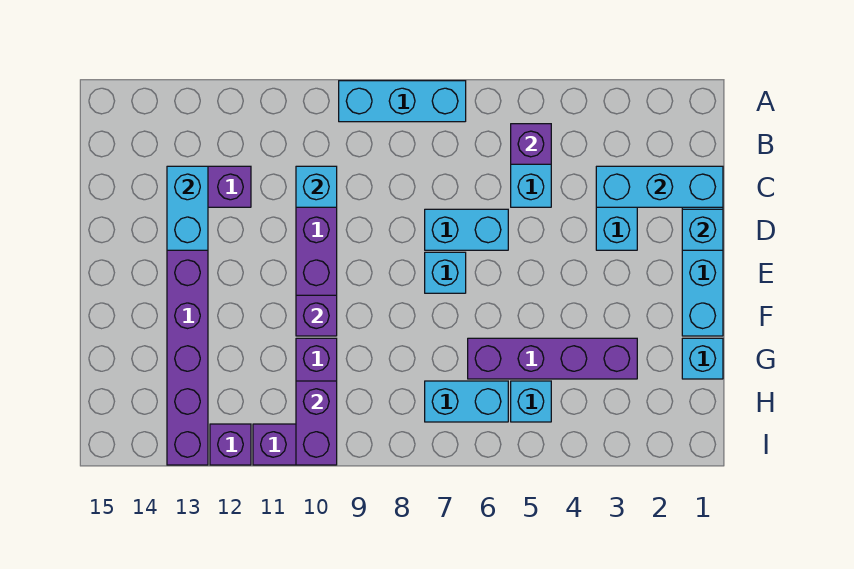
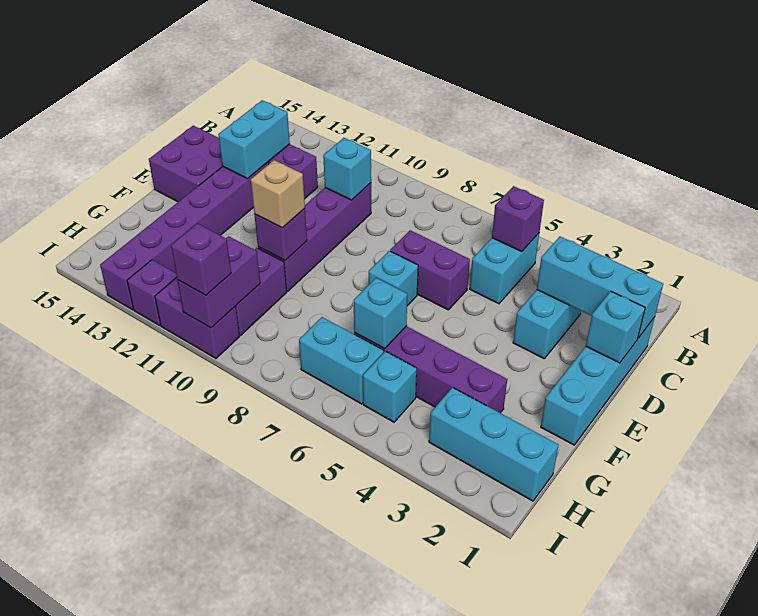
cyan 1x3 brick [339,81,466,122] -> cyan 1x3 brick moved to [429,388,559,501]
cyan 1x2 brick [425,209,508,250] -> purple 1x2 brick [390,230,470,310]
none -> purple 2x2 brick [149,126,223,202]
none -> tan 1x1 brick [251,160,305,228]
cyan 1x1 brick [682,338,723,379] -> cyan 1x1 brick moved to [354,278,407,349]
none -> purple 1x1 brick [171,223,231,295]

